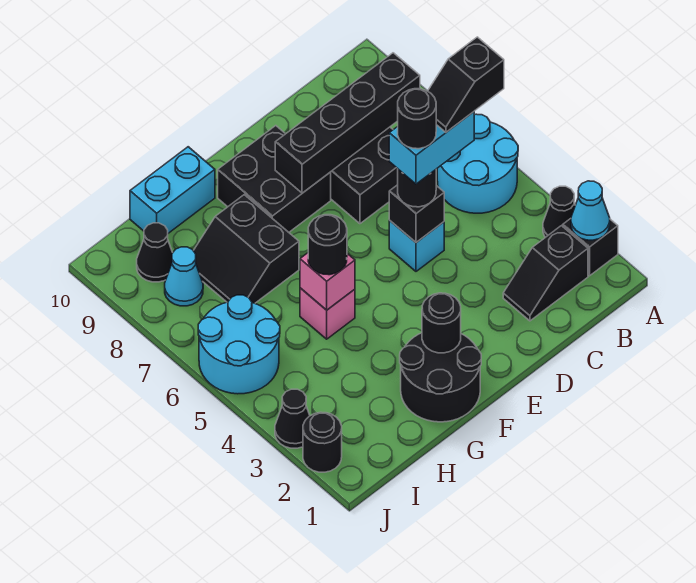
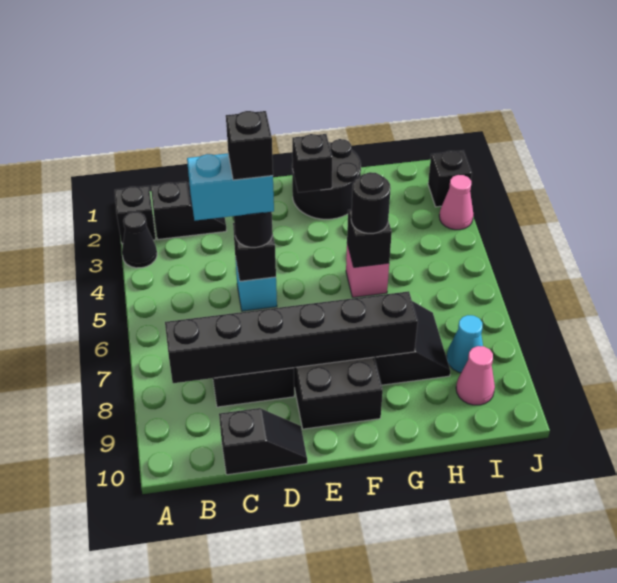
cyan 1x1 cone [571,181,610,240] -> none
cyan 2x2 round brick [437,114,518,213] -> none
black 1x2 slope [428,37,504,132] -> black 1x2 slope moved to [219,408,307,475]
black 1x4 brick [275,53,420,193] -> black 1x6 brick [165,291,418,383]
black 1x1 round brick [398,89,436,149] -> black 1x1 brick [226,111,273,180]
black 1x1 round brick [422,293,461,353] -> black 1x1 brick [292,134,332,193]
pink 1x1 brick [300,253,355,310] -> black 1x1 brick [347,209,392,267]
cyan 1x2 brick [130,147,215,233] -> none
cyan 2x2 round brick [198,295,280,394] -> none
black 1x1 cone [137,223,173,282] -> pink 1x1 cone [456,346,495,405]
black 1x1 round brick [303,412,342,472] -> black 1x1 brick [428,151,472,207]
black 1x1 cone [275,389,310,448] -> pink 1x1 cone [439,175,473,230]

